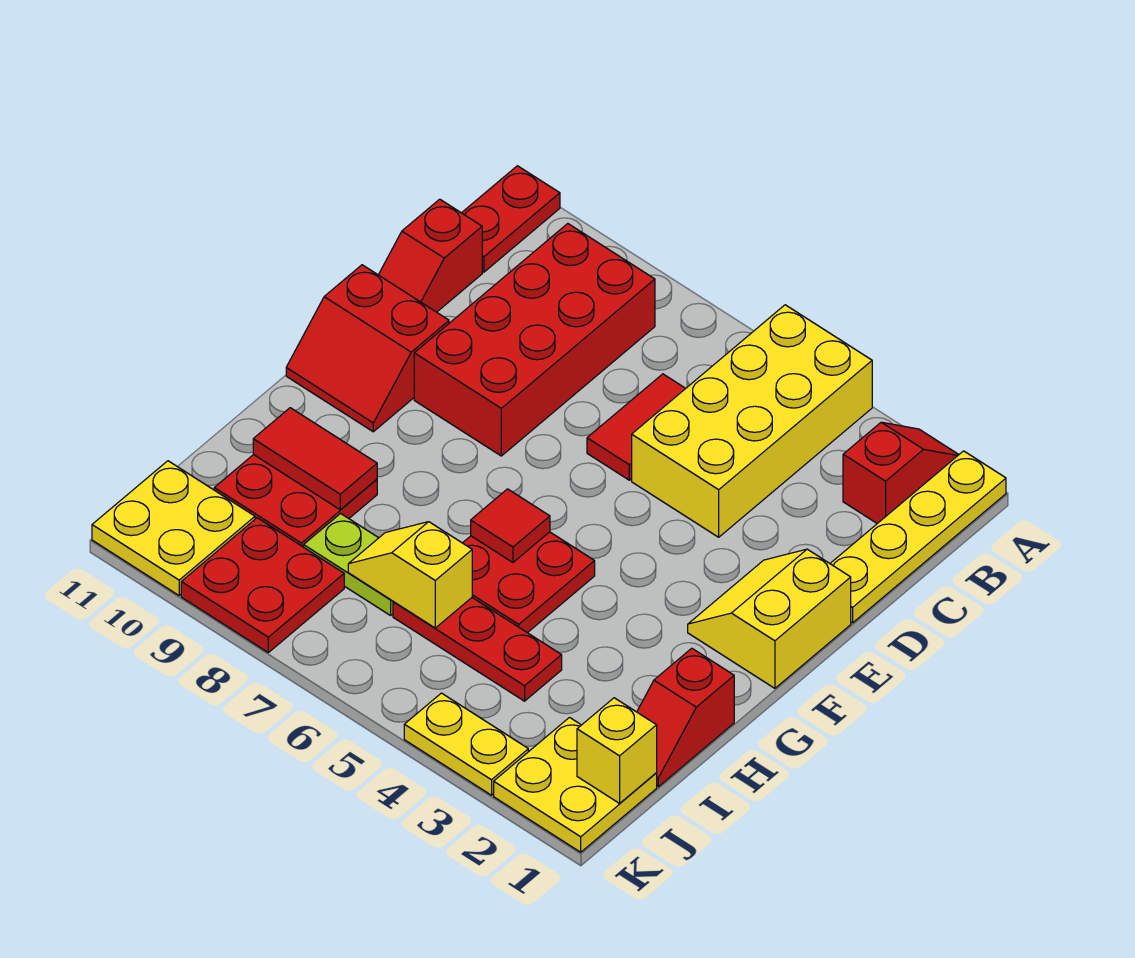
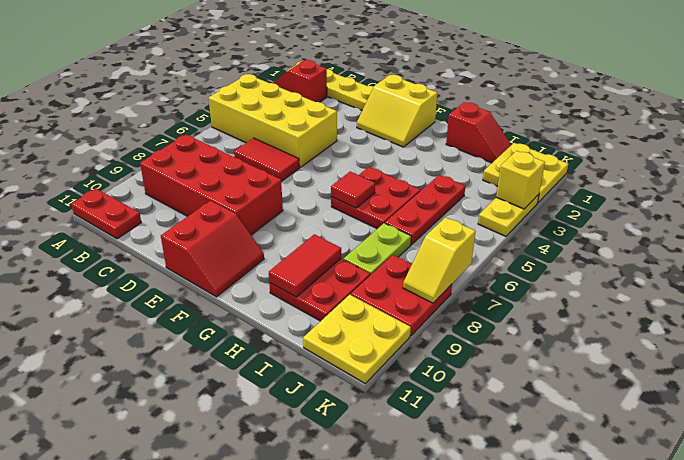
red 1x2 slope [379,199,482,312] -> none
yellow 1x2 slope [348,522,472,628] -> yellow 1x2 slope moved to [403,217,476,303]
yellow 1x1 brick [577,698,657,803] -> yellow 1x1 brick moved to [496,151,545,209]

